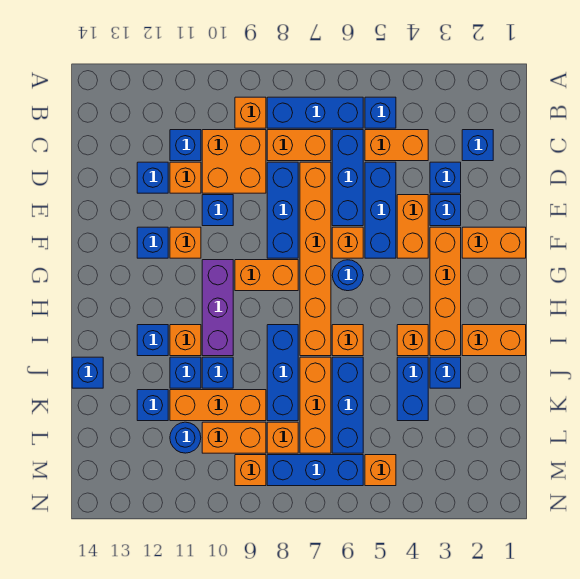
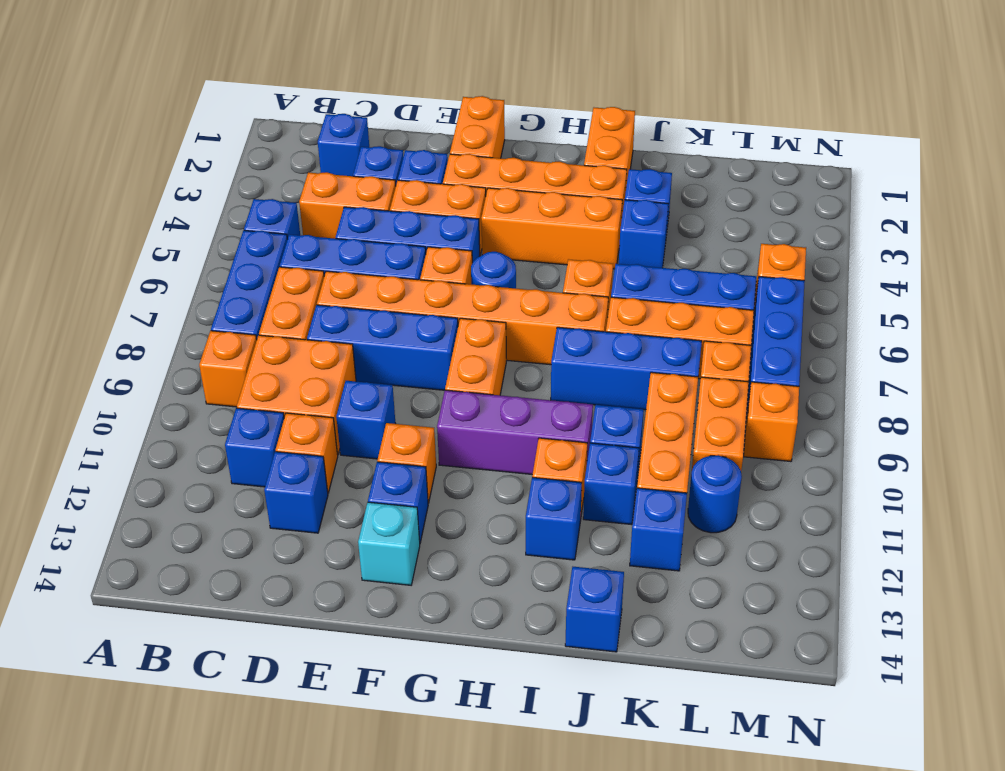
orange 1x2 brick [365,130,428,161] -> orange 1x2 brick turned to [299,172,396,239]
none -> cyan 1x1 brick [358,502,420,585]
orange 1x1 brick [397,325,428,356] -> orange 1x3 brick [481,188,622,269]
blue 1x2 brick [397,357,428,421] -> blue 1x1 brick [619,200,668,268]

